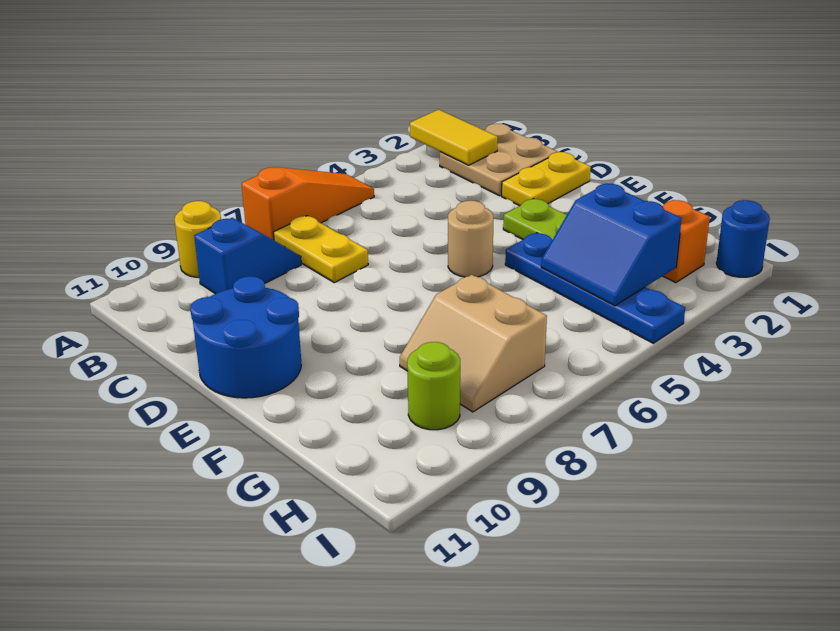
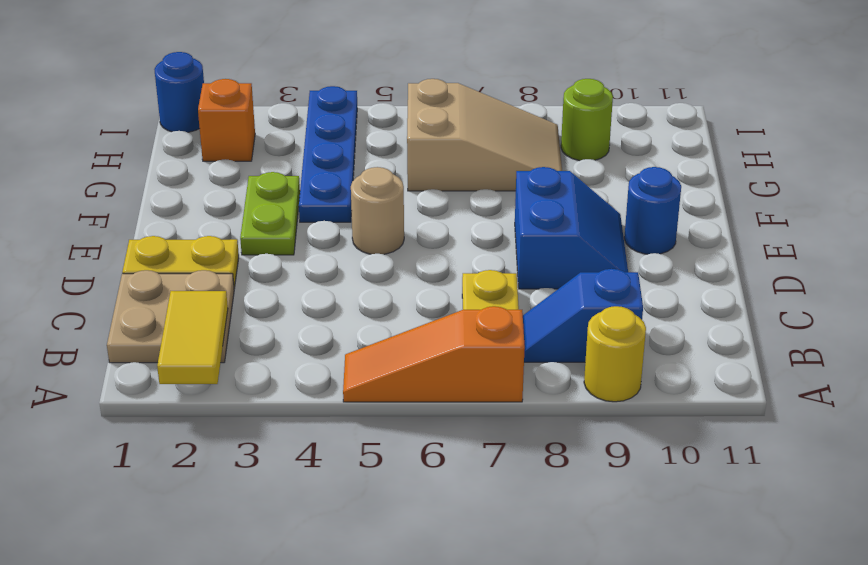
blue 2x2 round brick [190,276,301,398] -> blue 1x1 round brick [624,167,681,254]
blue 2x2 slope [541,184,682,306] -> blue 2x2 slope moved to [515,167,628,289]
tan 2x2 slope [400,275,547,412] -> tan 2x3 slope [407,79,562,191]

